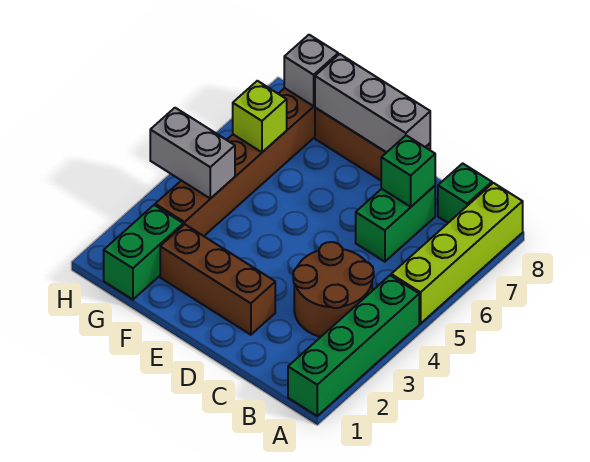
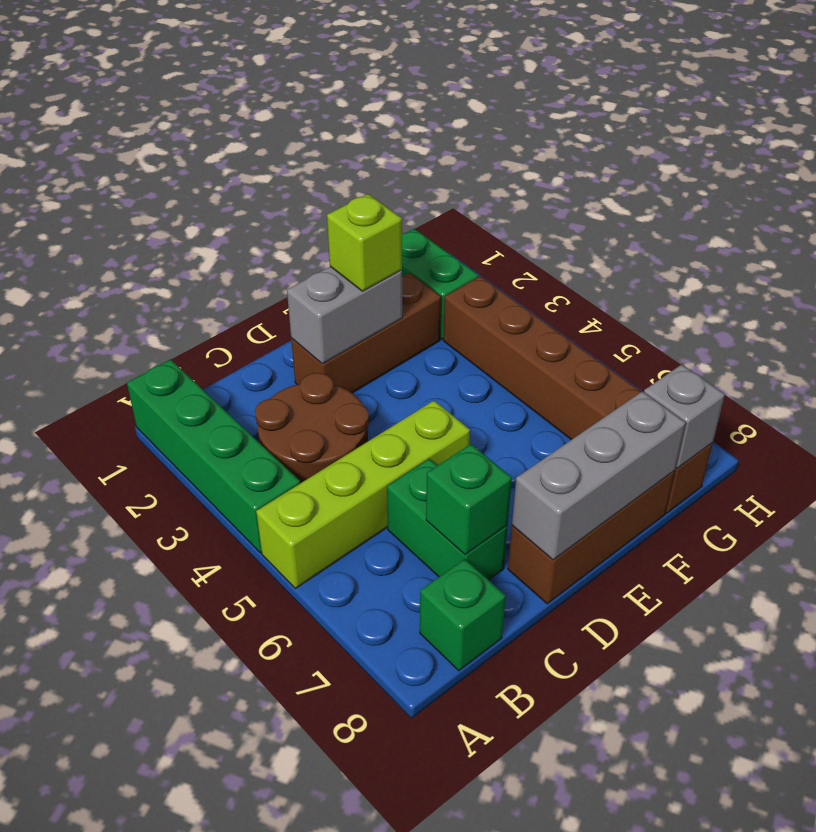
lime 1x4 brick [391,183,523,324] -> lime 1x4 brick turned to [256,401,470,589]
grey 1x2 brick [150,108,235,199] -> grey 1x2 brick moved to [287,267,402,364]
lime 1x1 brick [233,81,287,152] -> lime 1x1 brick moved to [327,194,402,291]

